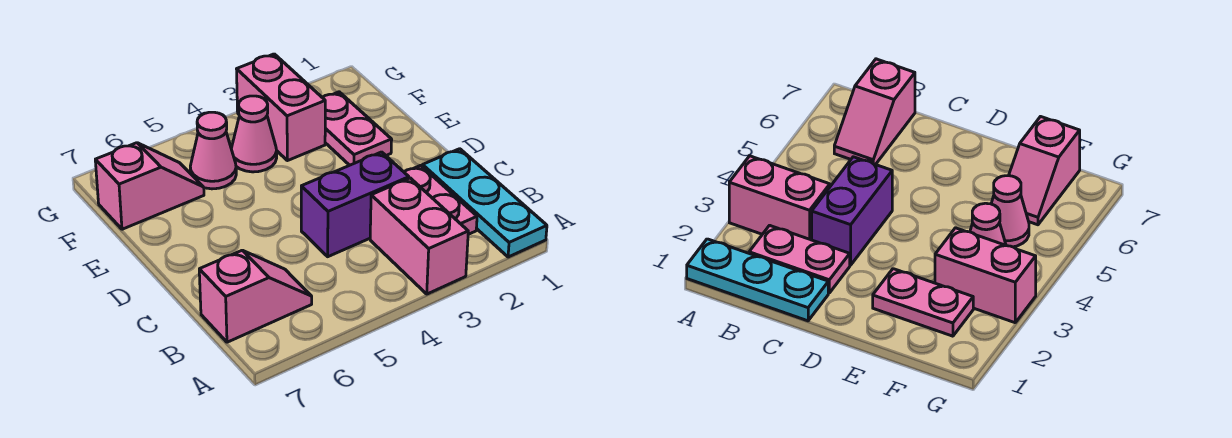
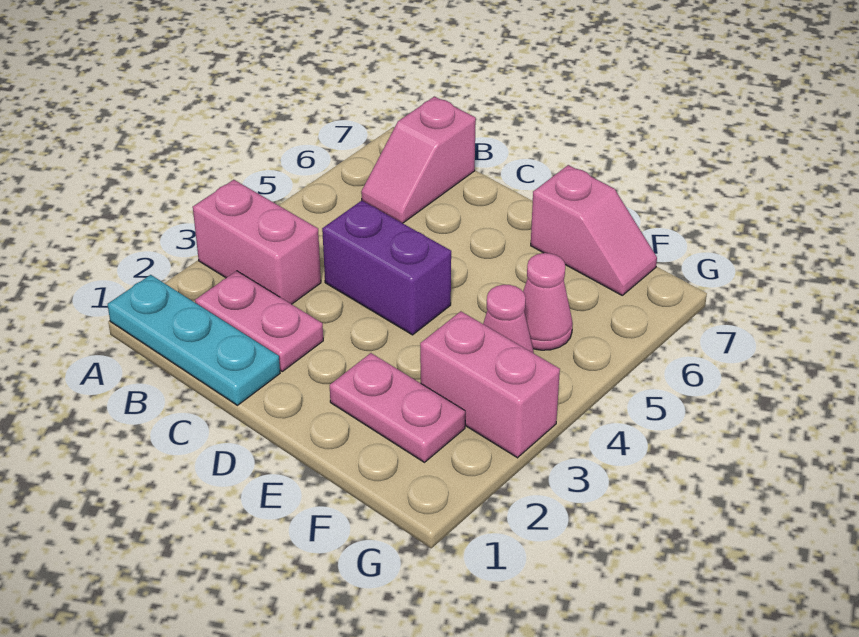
purple 1x2 brick [301,152,409,257] -> purple 1x2 brick turned to [322,201,451,335]
pink 1x2 slope [95,143,204,229] -> pink 1x2 slope turned to [531,165,657,295]

